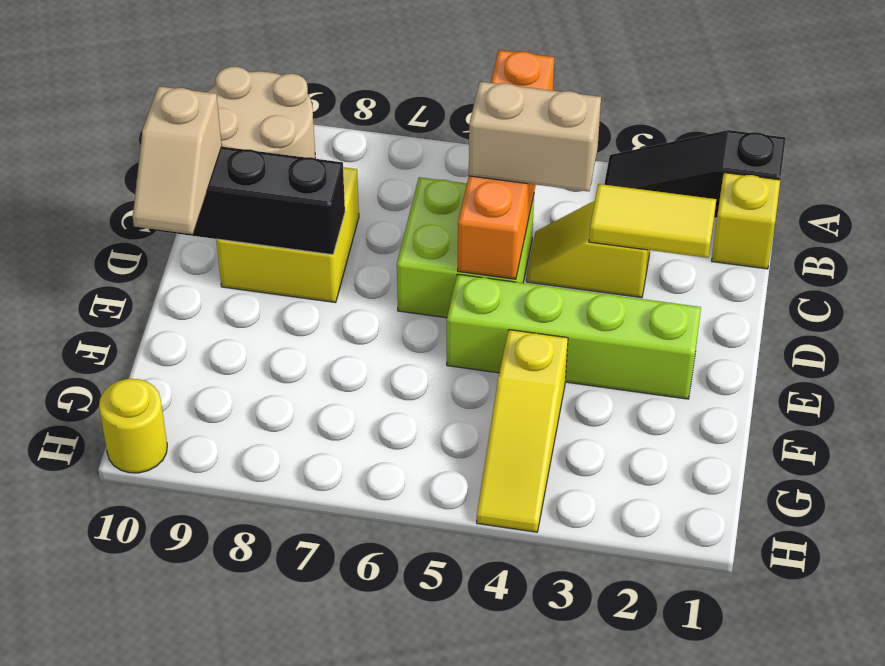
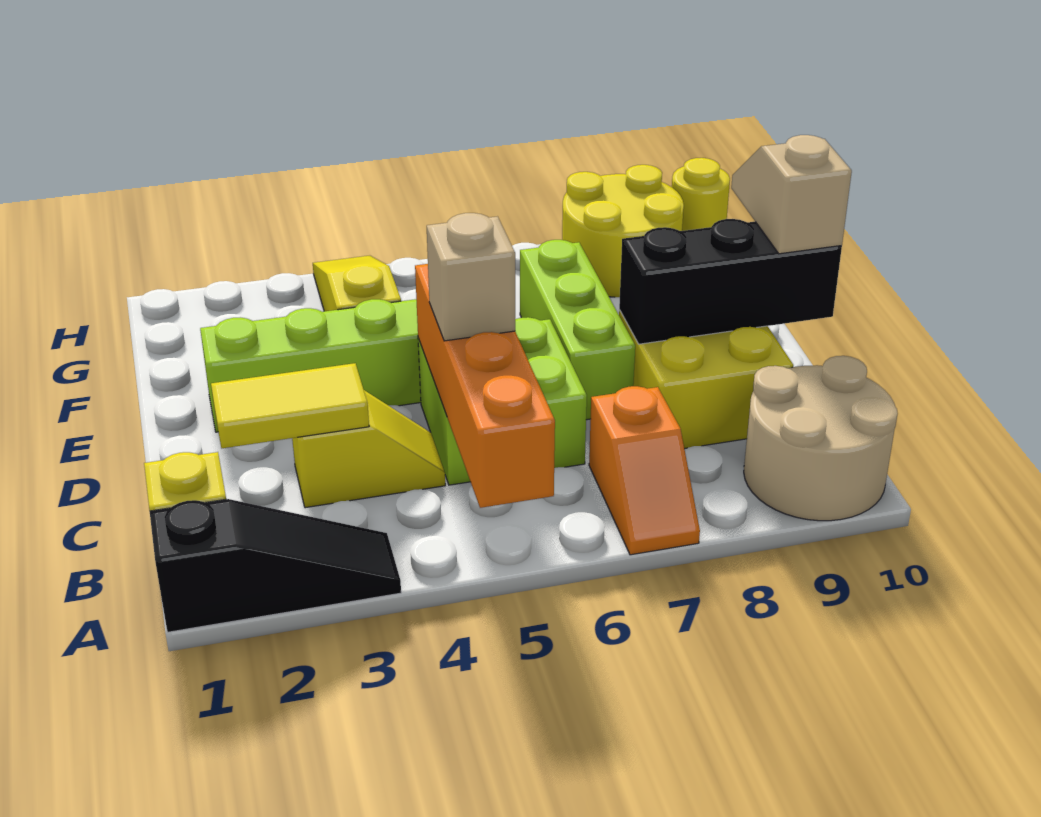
none -> orange 1x2 slope [589,386,700,555]
tan 1x2 brick [469,82,601,191] -> tan 1x1 brick [427,213,515,341]
none -> lime 1x3 brick [520,240,635,420]
none -> yellow 2x2 round brick [562,165,684,297]

